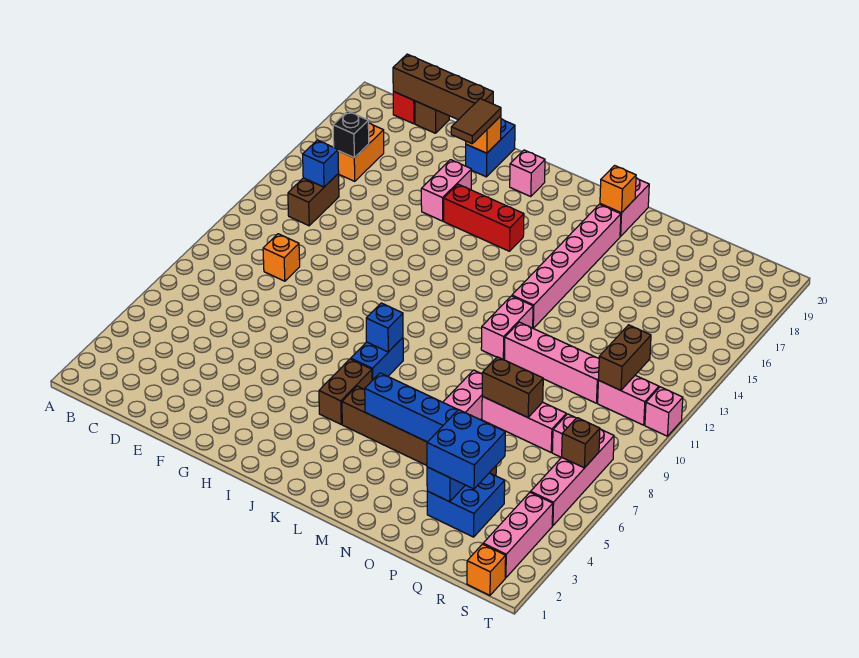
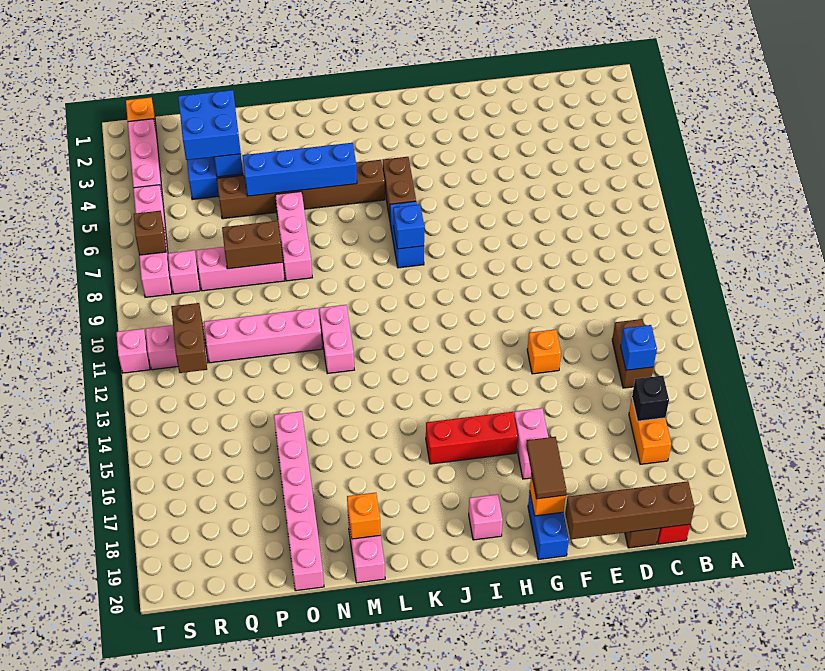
orange 1x1 brick [263,234,300,281] -> orange 1x1 brick moved to [527,329,561,374]
pink 1x6 brick [512,204,621,328] -> pink 1x6 brick moved to [274,411,324,591]

